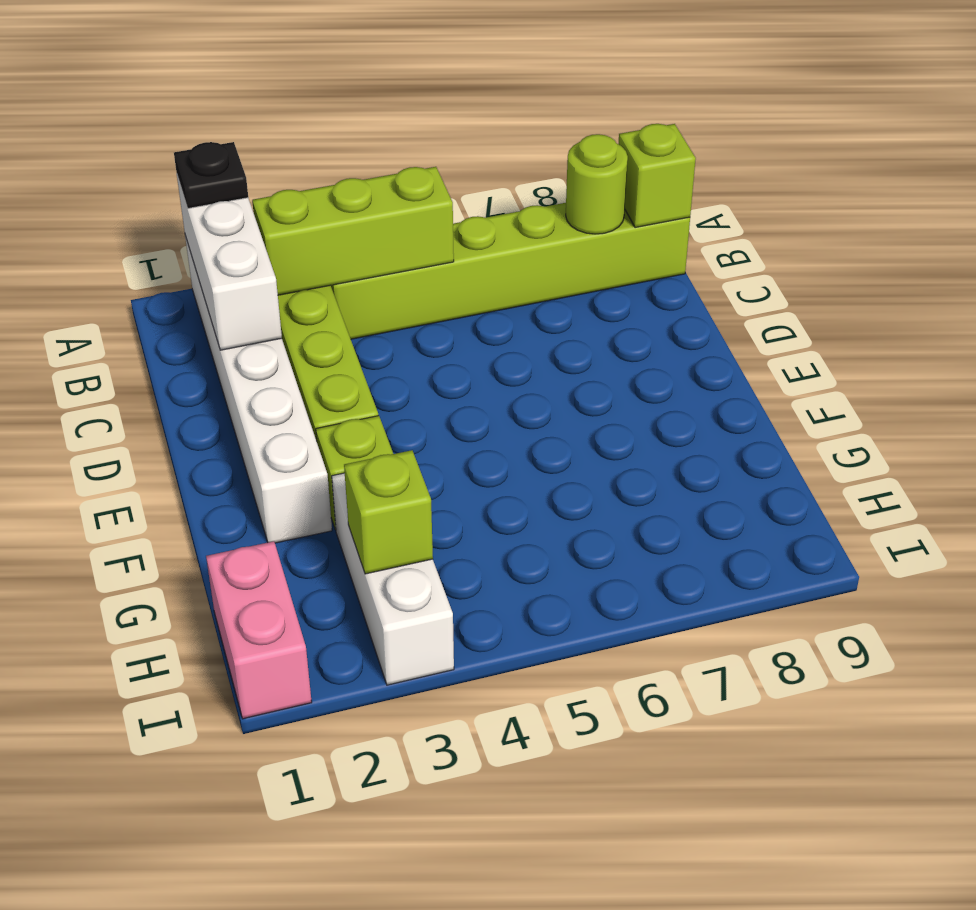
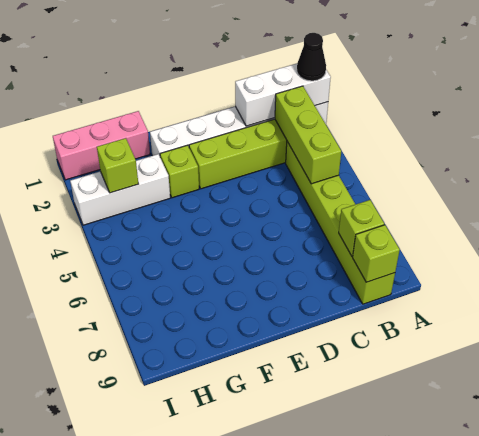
black 1x1 plate [174,142,248,208] -> black 1x1 cone [297,33,326,81]
lime 1x1 round brick [566,134,628,234] -> lime 1x1 brick [339,200,384,256]
pink 1x2 brick [206,541,312,719] -> pink 1x3 brick [53,111,150,180]

